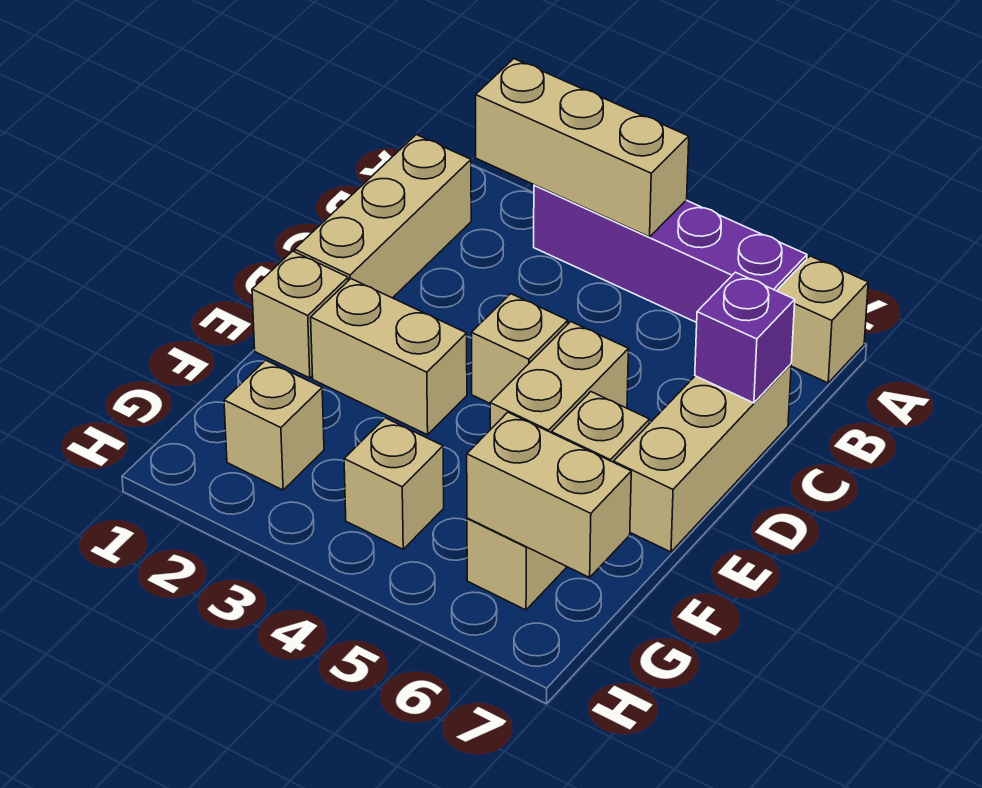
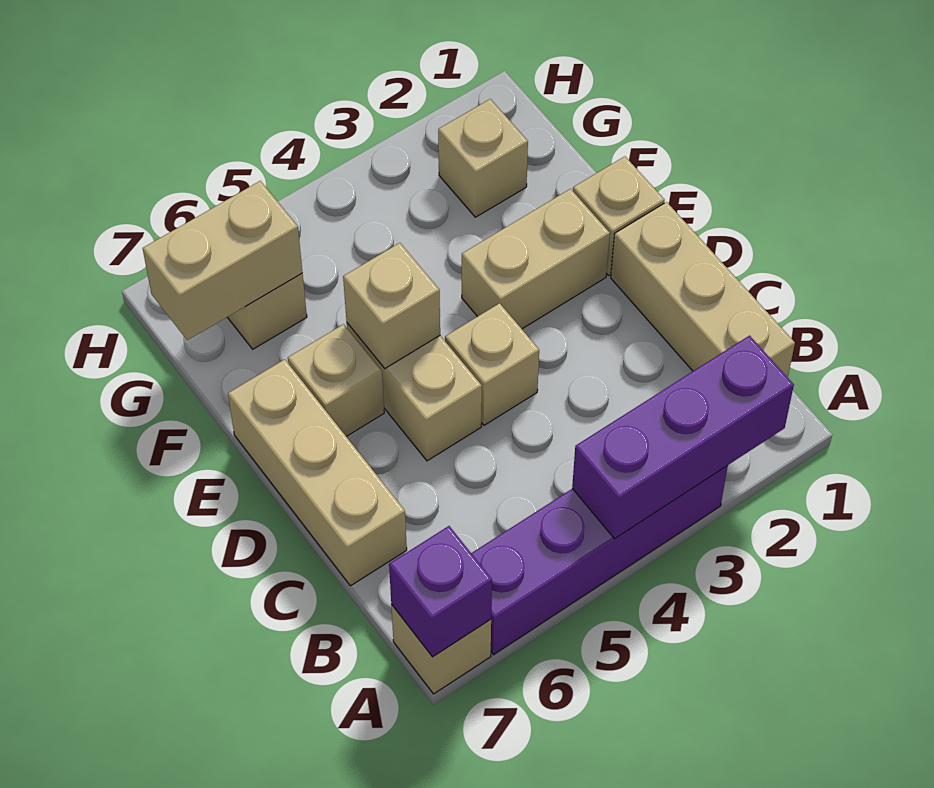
tan 1x3 brick [476,59,689,237] -> purple 1x3 brick [572,336,794,539]
purple 1x1 brick [695,272,795,403] -> purple 1x1 brick moved to [389,526,492,657]
tan 1x1 brick [344,418,444,549] -> tan 1x1 brick moved to [343,243,440,368]

